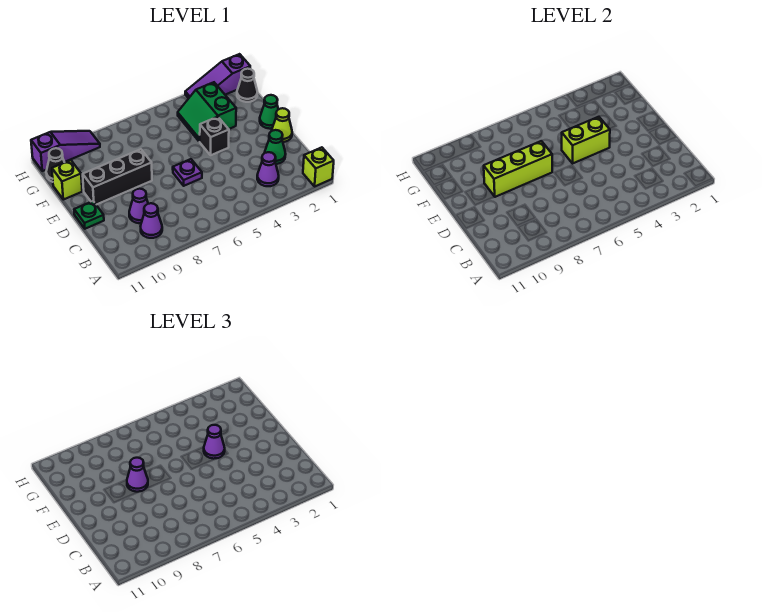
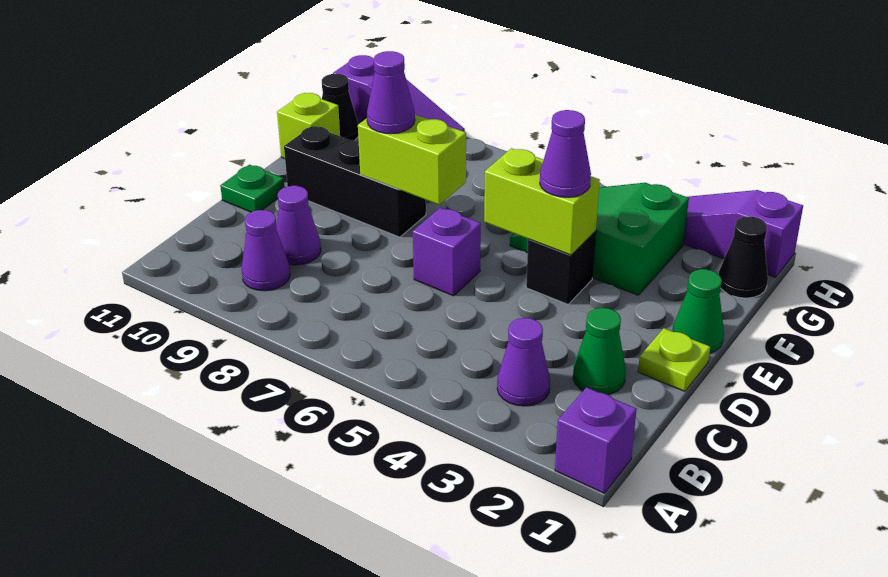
lime 1x1 brick [303,147,334,186] -> purple 1x1 brick [555,387,637,493]
lime 1x1 cone [272,108,292,142] -> lime 1x1 plate [638,328,710,391]
purple 1x1 plate [173,159,202,186] -> purple 1x1 brick [413,208,481,296]
lime 1x3 brick [484,141,552,197] -> lime 1x2 brick [358,115,466,205]
green 2x2 slope [178,82,236,141] -> green 2x3 slope [510,183,689,295]

